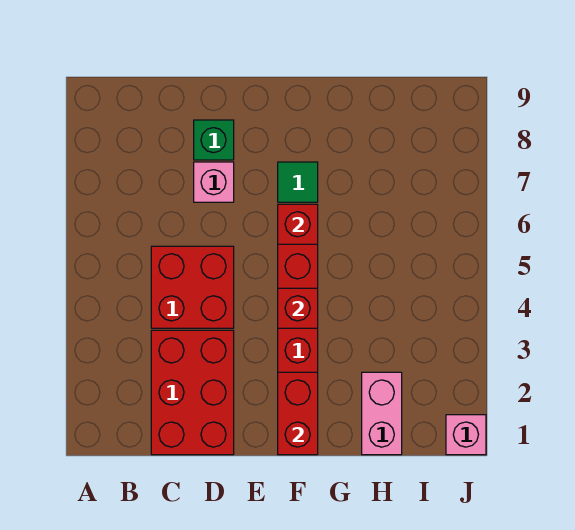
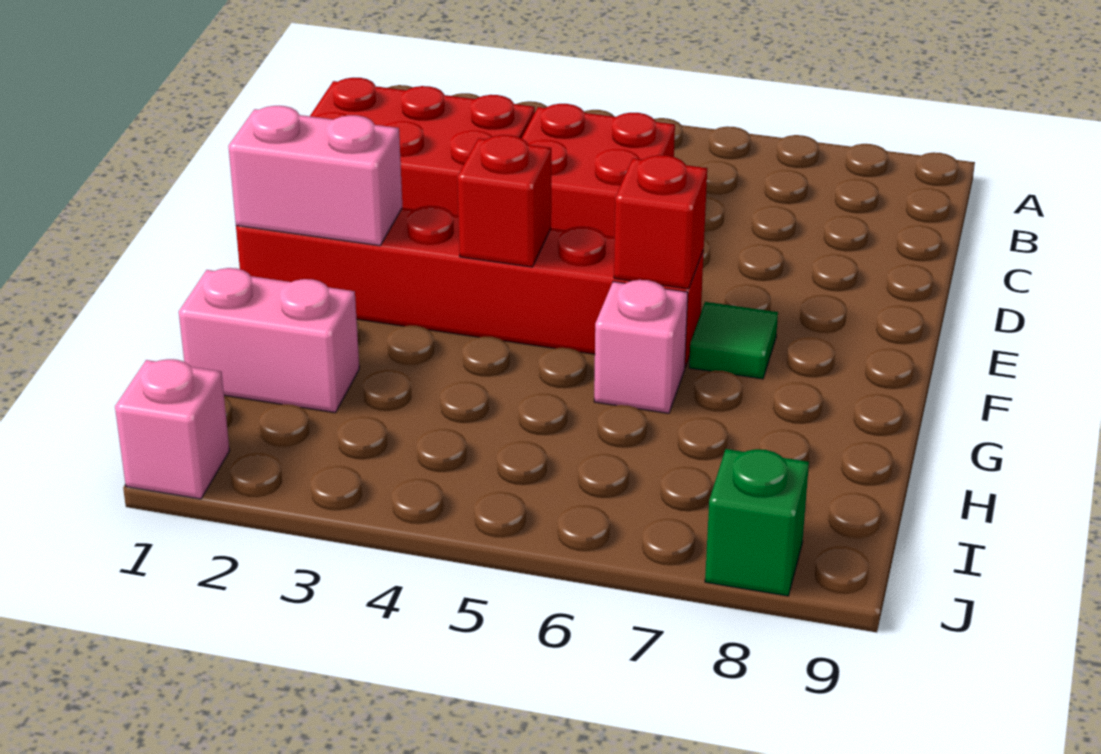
pink 1x1 brick [194,162,234,202] -> pink 1x1 brick moved to [594,280,688,413]
green 1x1 brick [194,120,234,160] -> green 1x1 brick moved to [705,449,809,596]
red 1x2 brick [278,372,318,455] -> pink 1x2 brick [229,106,402,246]

